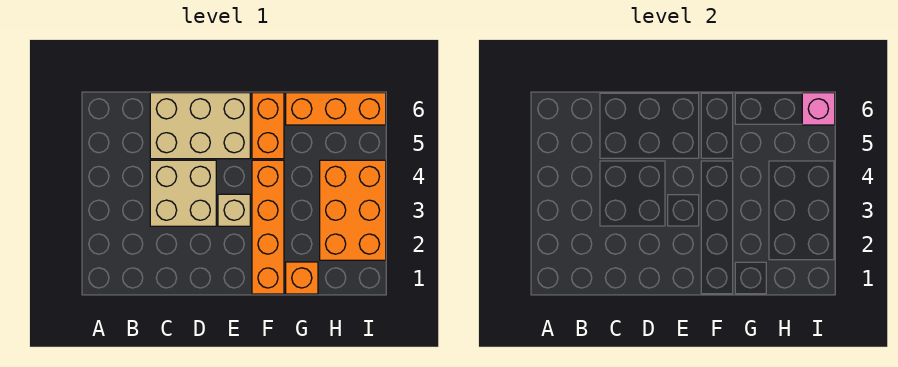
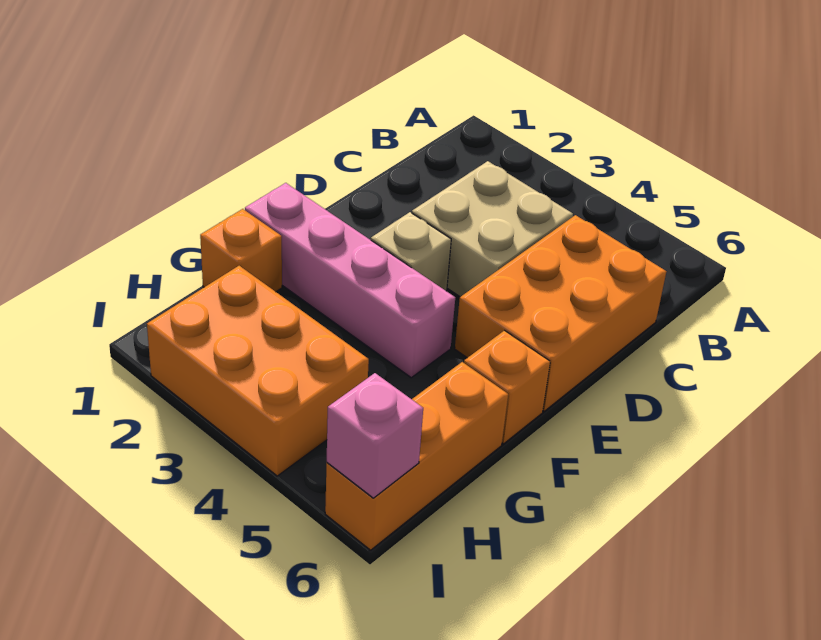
tan 2x3 brick [150,93,250,159] -> orange 2x3 brick [455,215,666,411]
orange 1x4 brick [252,160,284,294] -> pink 1x4 brick [245,183,455,378]
orange 1x2 brick [252,93,284,159] -> orange 1x1 brick [464,331,550,444]

